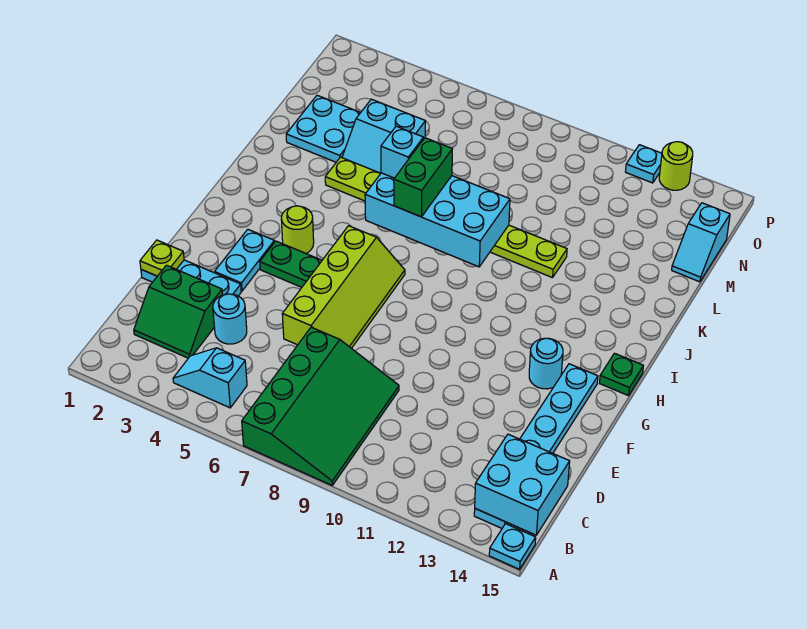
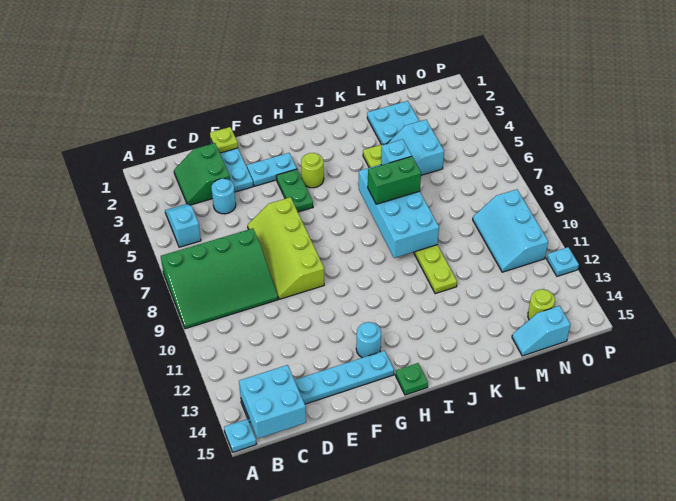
lime 2x4 slope [282,226,405,348] -> lime 2x4 slope turned to [248,197,324,299]
none -> cyan 2x3 slope [473,189,548,272]
lime 1x1 round brick [659,142,693,190] -> lime 1x1 round brick moved to [528,289,555,320]

